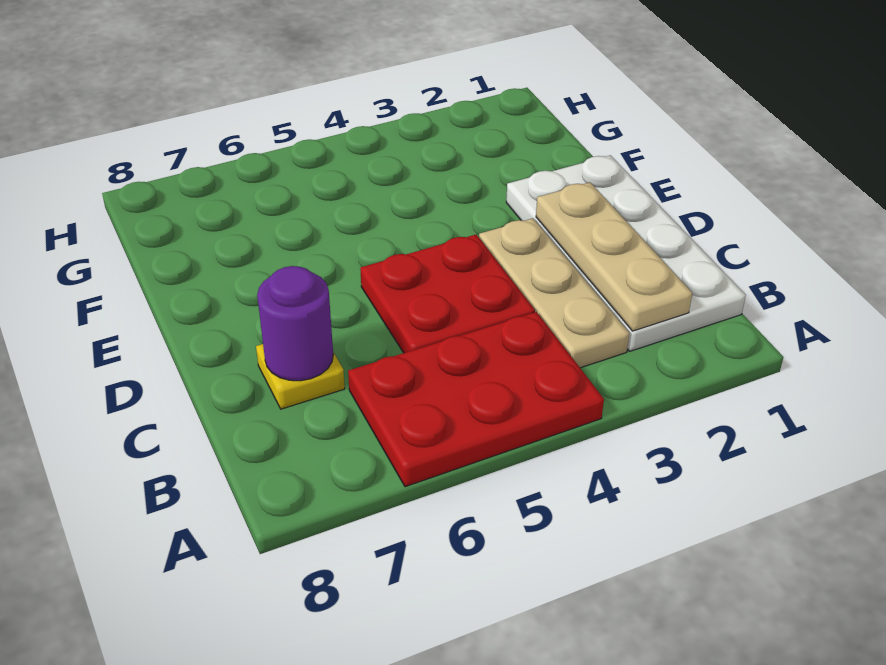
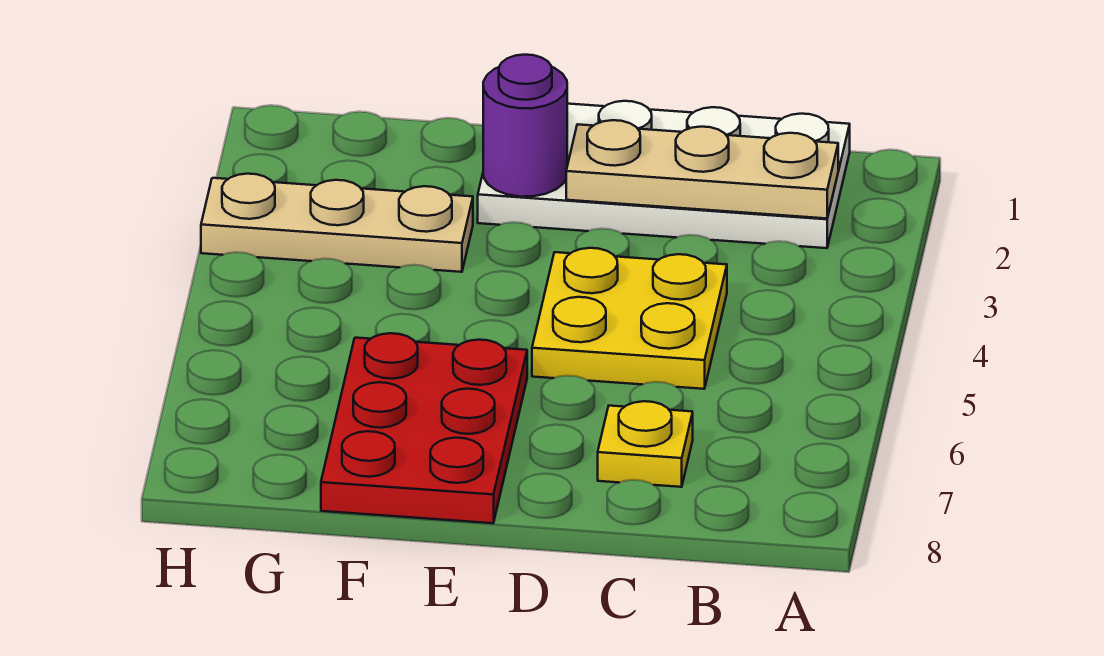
red 2x3 plate [348,312,604,487] -> red 2x3 plate moved to [321,333,527,523]
tan 1x3 plate [479,218,629,368] -> tan 1x3 plate moved to [201,174,473,272]
red 2x2 plate [360,235,535,353] -> yellow 2x2 plate [532,248,727,389]
purple 1x1 round brick [257,266,333,381] -> purple 1x1 round brick moved to [483,55,567,197]

